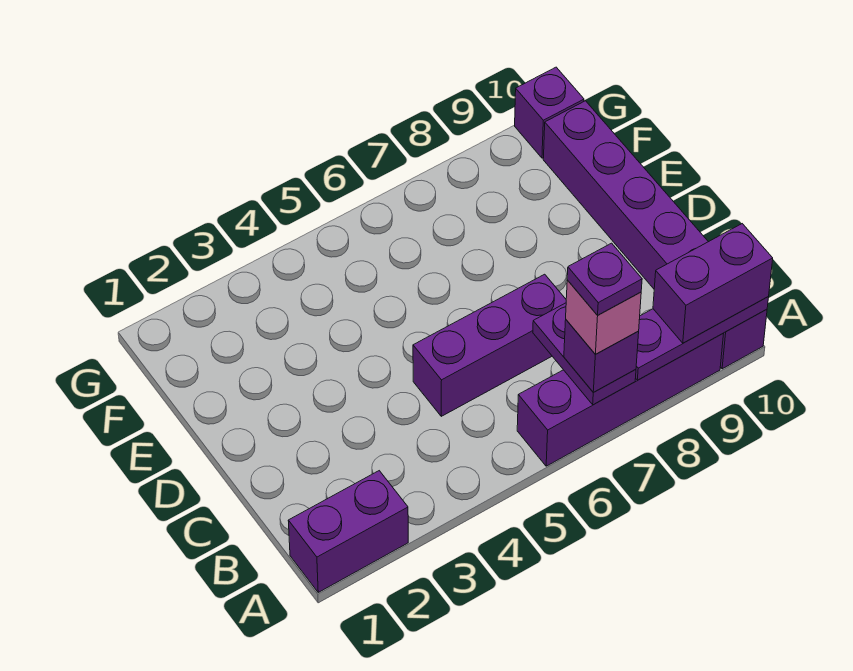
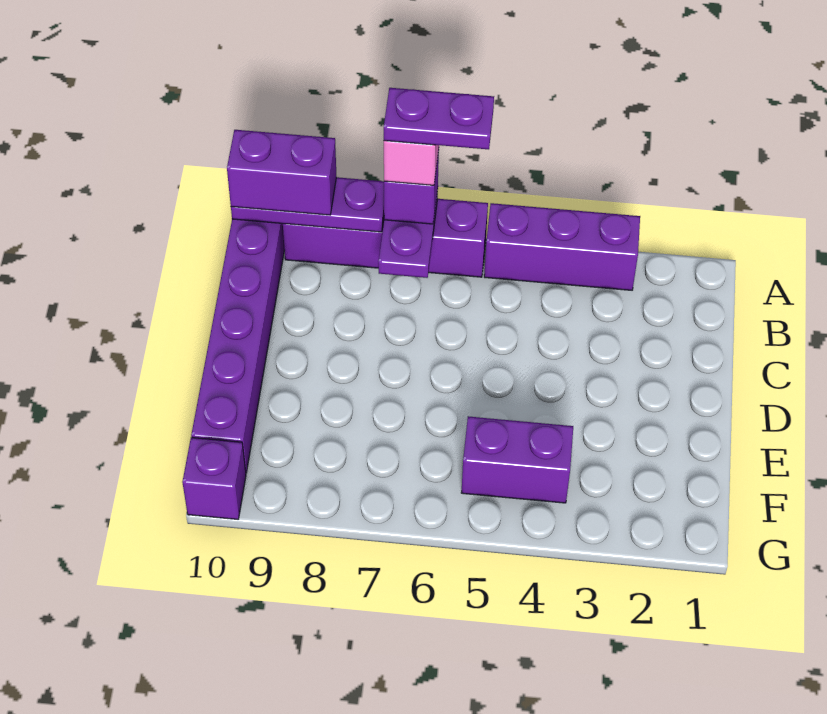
purple 1x2 brick [288,471,408,592] -> purple 1x2 brick moved to [461,416,573,503]
purple 1x1 plate [567,243,642,315] -> purple 1x2 plate [384,88,494,149]
purple 1x3 brick [413,274,566,416] -> purple 1x3 brick moved to [484,203,640,290]

